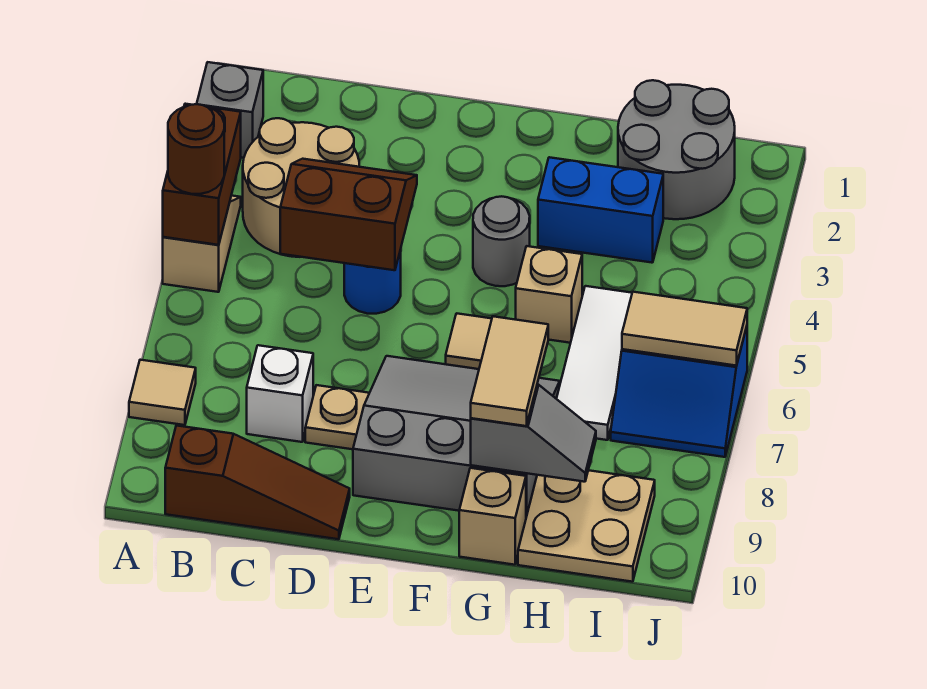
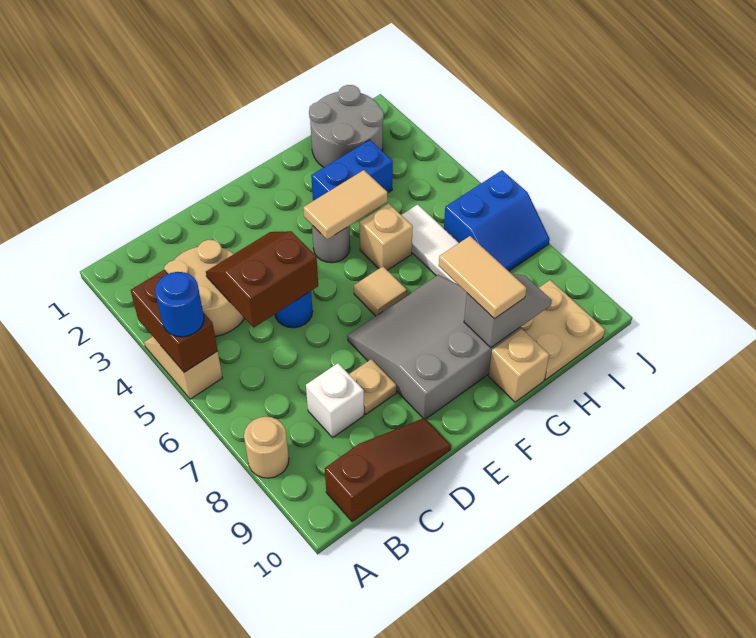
grey 1x1 brick [197,62,263,158] -> none
brown 1x1 round brick [168,104,224,194] -> blue 1x1 round brick [155,272,204,337]
tan 1x1 tile [129,360,196,425] -> tan 1x1 round brick [244,417,289,478]
tan 1x2 tile [622,292,747,366] -> tan 1x2 tile moved to [303,170,388,240]

